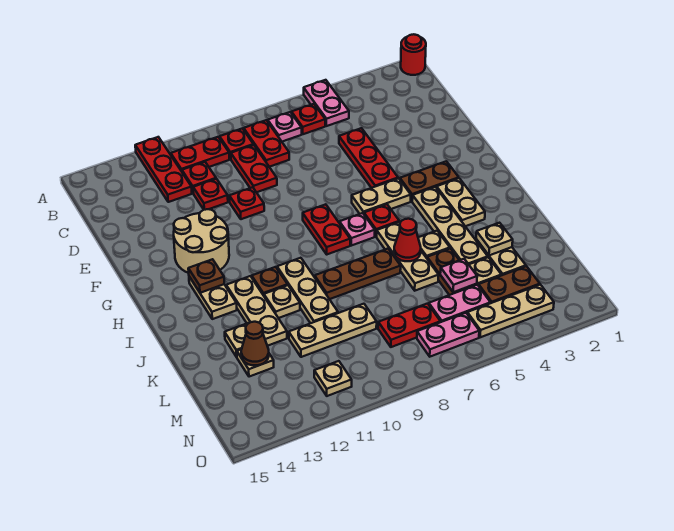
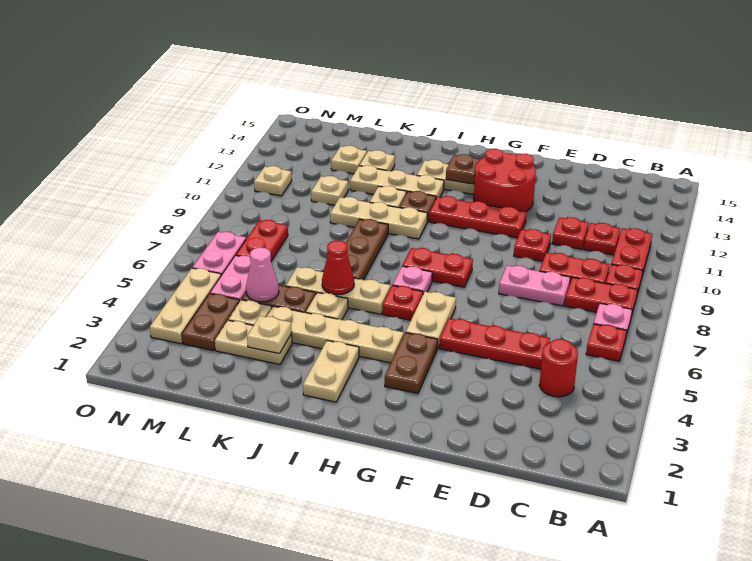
red 1x1 round brick [401,34,426,75] -> red 1x1 round brick moved to [539,339,578,397]
pink 1x2 plate [304,80,349,126] -> pink 1x2 plate moved to [499,265,570,306]
red 1x3 plate [135,137,192,202] -> red 1x3 plate moved to [429,196,527,238]
tan 2x2 round brick [174,209,229,273] -> red 2x2 round brick [474,149,536,212]
tan 1x2 plate [437,178,485,226] -> tan 1x2 plate turned to [303,341,359,402]
pink 1x1 plate [440,259,477,292] -> pink 1x1 cone [246,247,279,302]
tan 1x3 plate [289,304,377,357] -> tan 1x1 plate [311,176,348,205]
brown 1x1 cone [241,322,269,365] -> none

